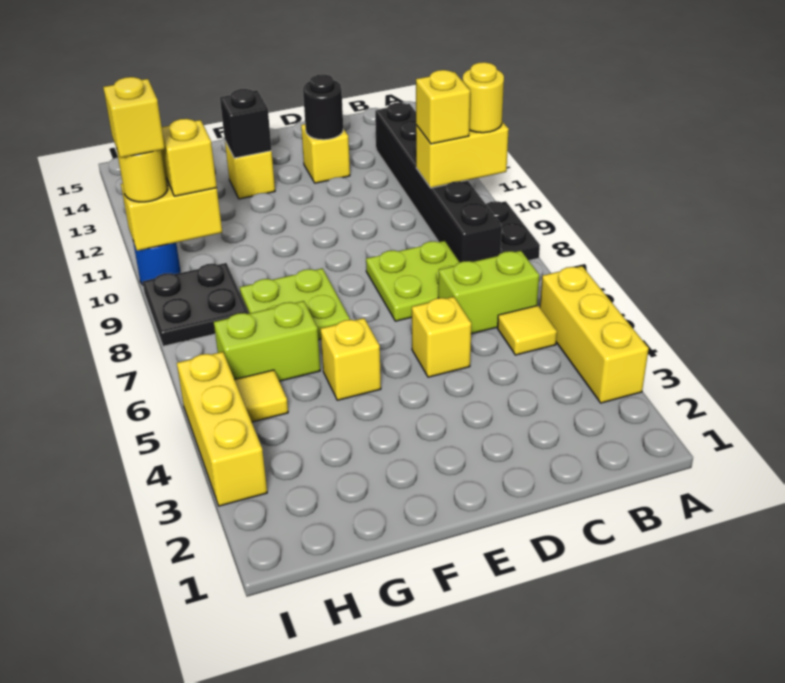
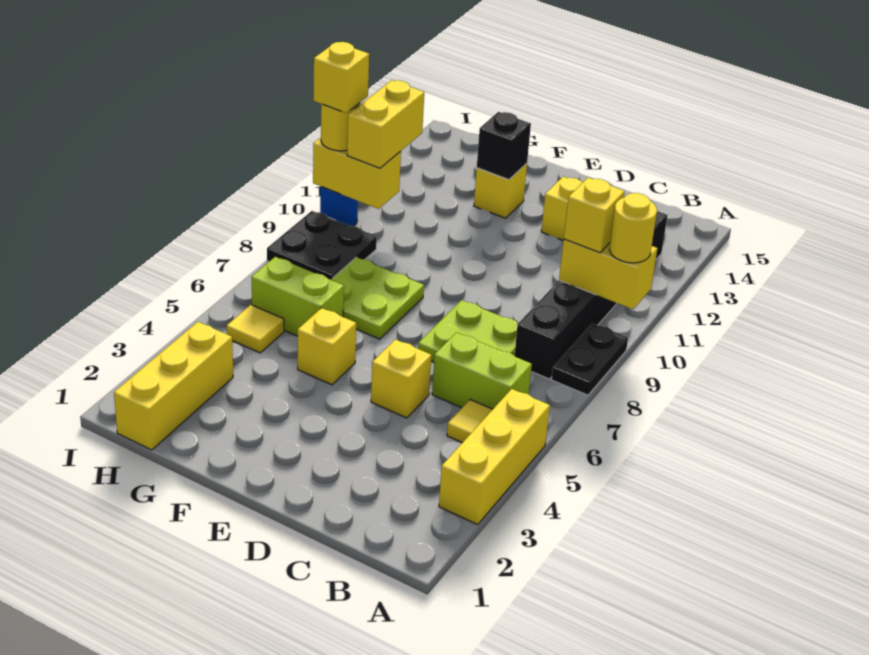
black 1x1 round brick [303,74,343,140] -> none
yellow 1x1 brick [162,119,217,196] -> yellow 1x2 brick [347,80,424,168]
yellow 1x3 brick [177,352,267,506] -> yellow 1x3 brick moved to [114,322,233,450]

